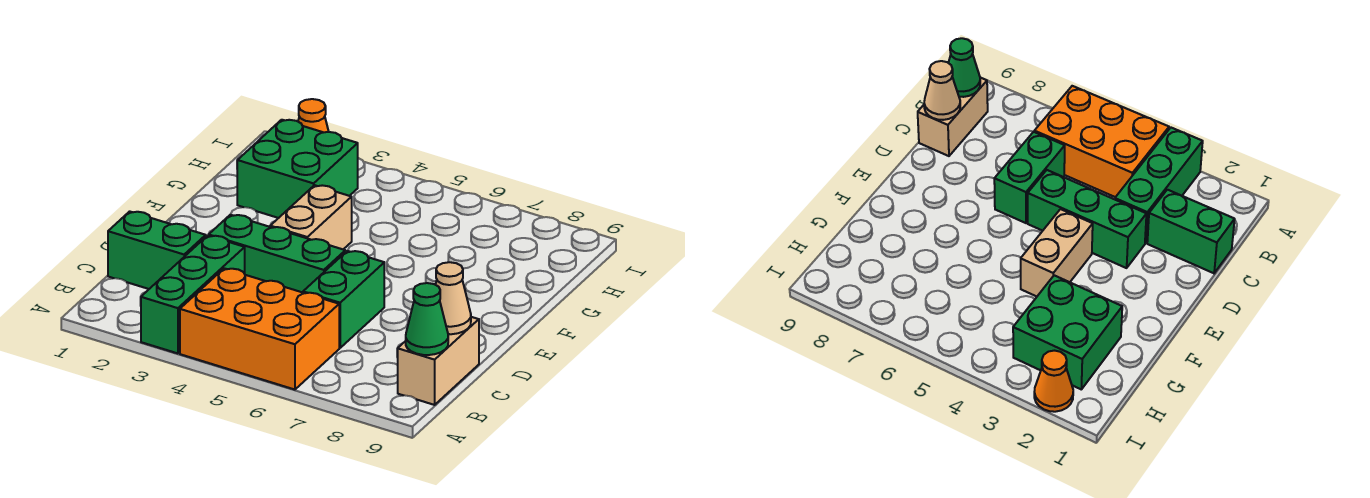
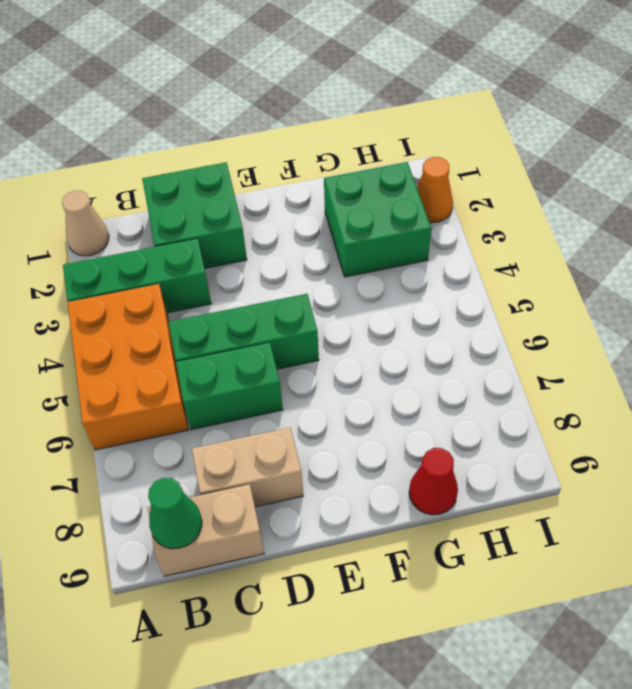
green 1x2 brick [108,211,206,289] -> green 2x2 brick [142,162,247,269]
tan 1x1 cone [436,262,471,334] -> tan 1x1 cone moved to [62,191,109,256]
green 1x3 brick [209,215,345,292] -> green 1x3 brick turned to [169,294,319,369]
tan 1x2 brick [270,185,352,249] -> tan 1x2 brick moved to [192,427,303,507]
none -> red 1x1 cone [409,448,458,515]

